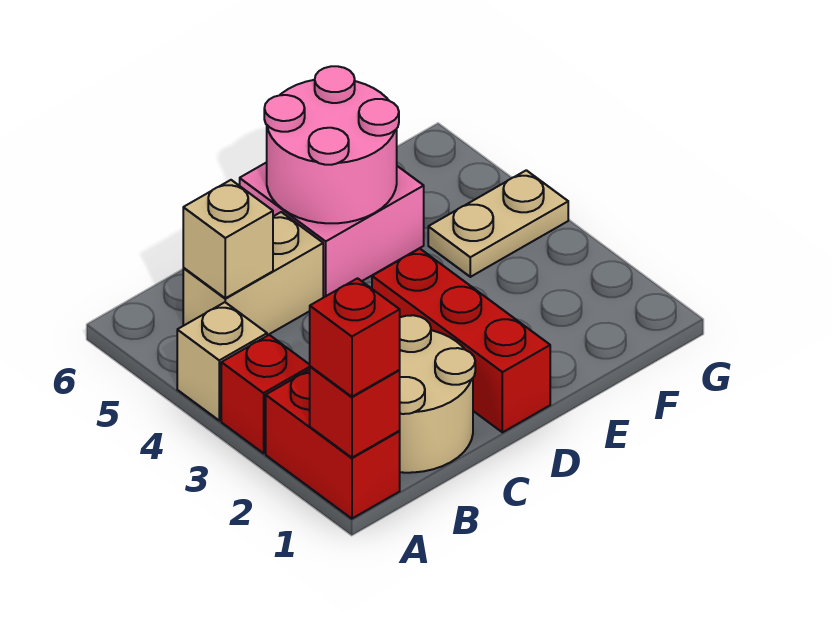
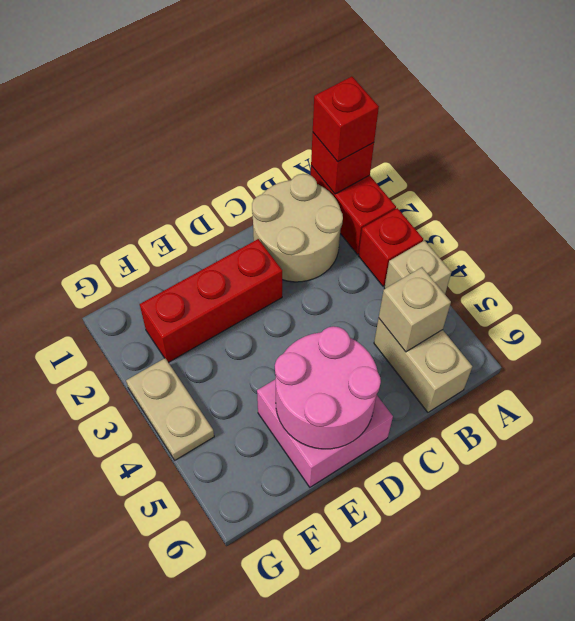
tan 1x2 brick [183,212,323,335] -> tan 1x2 brick turned to [374,318,472,412]
red 1x3 brick [372,249,550,432] -> red 1x3 brick turned to [140,239,282,363]
tan 1x2 plate [428,170,568,277] -> tan 1x2 plate turned to [126,358,214,460]

